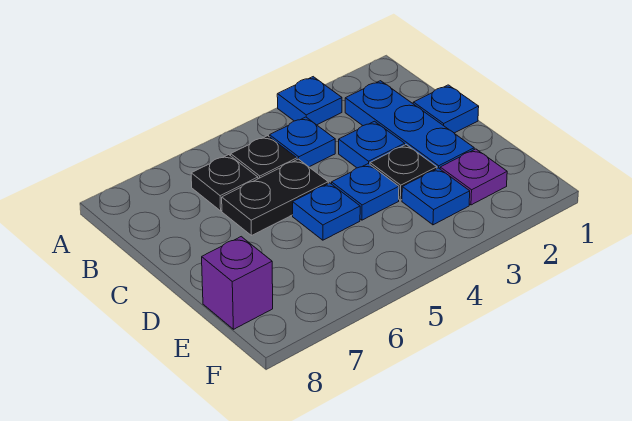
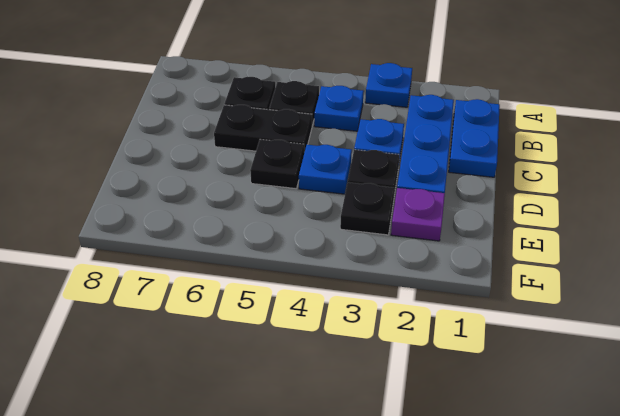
blue 1x1 plate [413,85,479,133] -> blue 1x2 plate [449,99,500,177]
blue 1x1 plate [293,183,360,240] -> black 1x1 plate [250,139,304,189]
blue 1x1 plate [402,168,470,225] -> black 1x1 plate [340,182,395,235]
purple 1x1 brick [202,237,273,329] -> none

